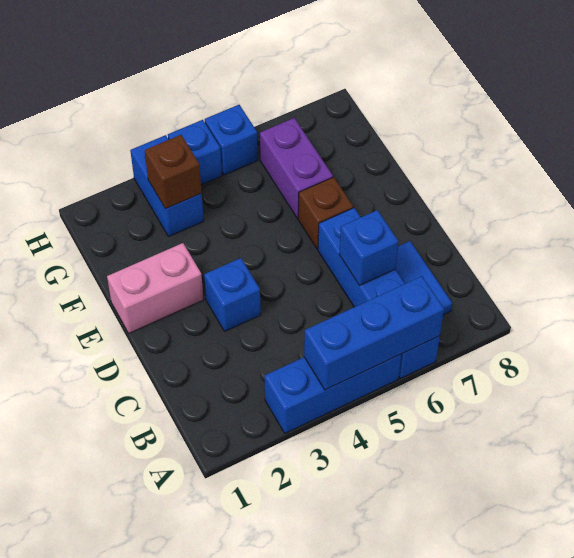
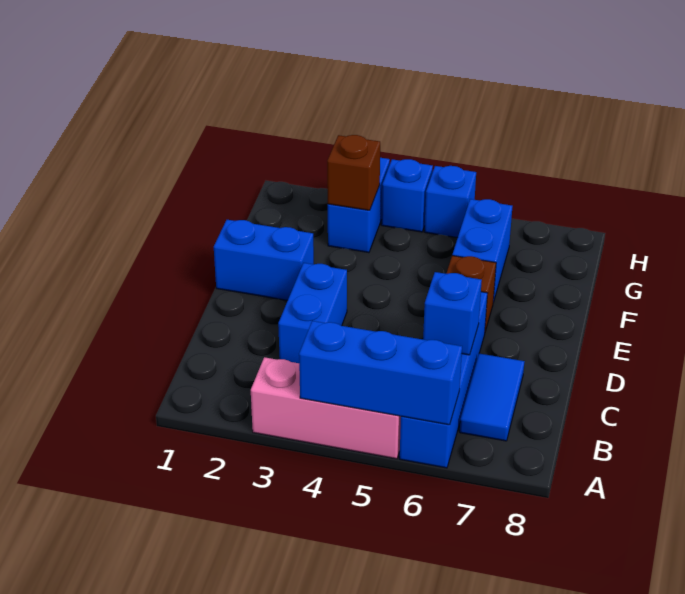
blue 1x3 brick [264,354,401,433] -> pink 1x3 brick [251,357,401,459]
blue 1x1 brick [204,258,261,332] -> blue 1x2 brick [278,263,347,363]
pink 1x2 brick [107,243,204,333] -> blue 1x2 brick [214,220,314,300]
purple 1x2 brick [260,118,333,219] -> blue 1x2 brick [452,199,512,302]

